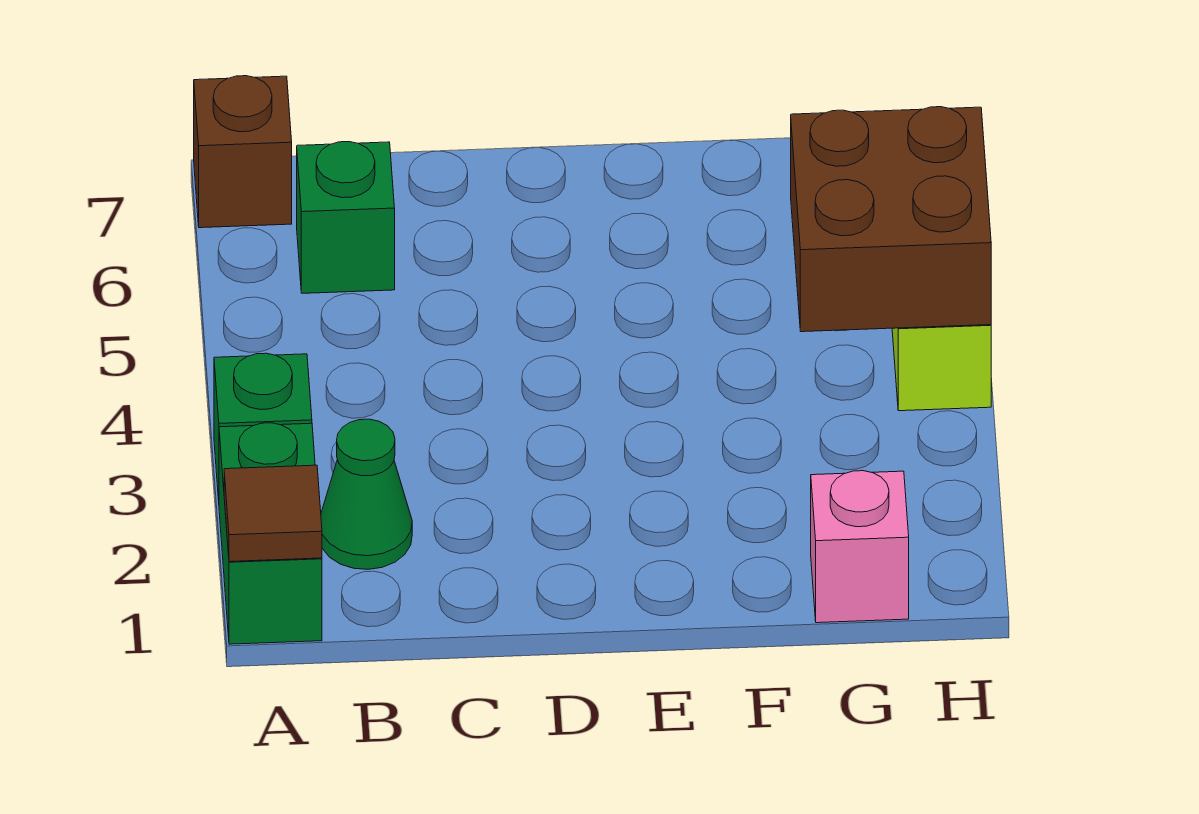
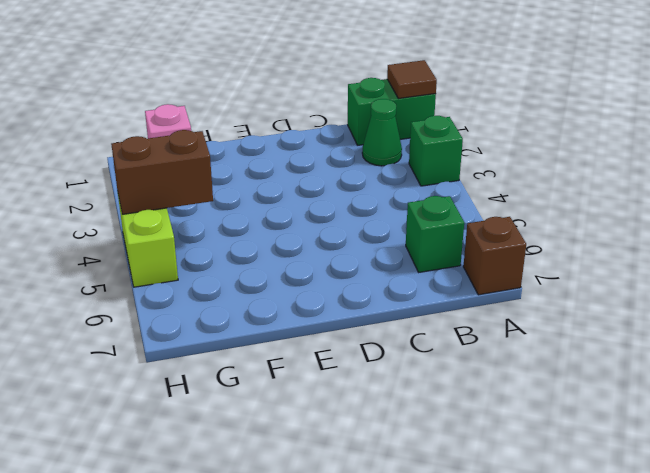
green 1x2 brick [219,423,322,644] -> green 1x2 brick turned to [348,78,436,145]
brown 2x2 brick [791,107,991,332] -> brown 1x2 brick [111,130,213,214]

